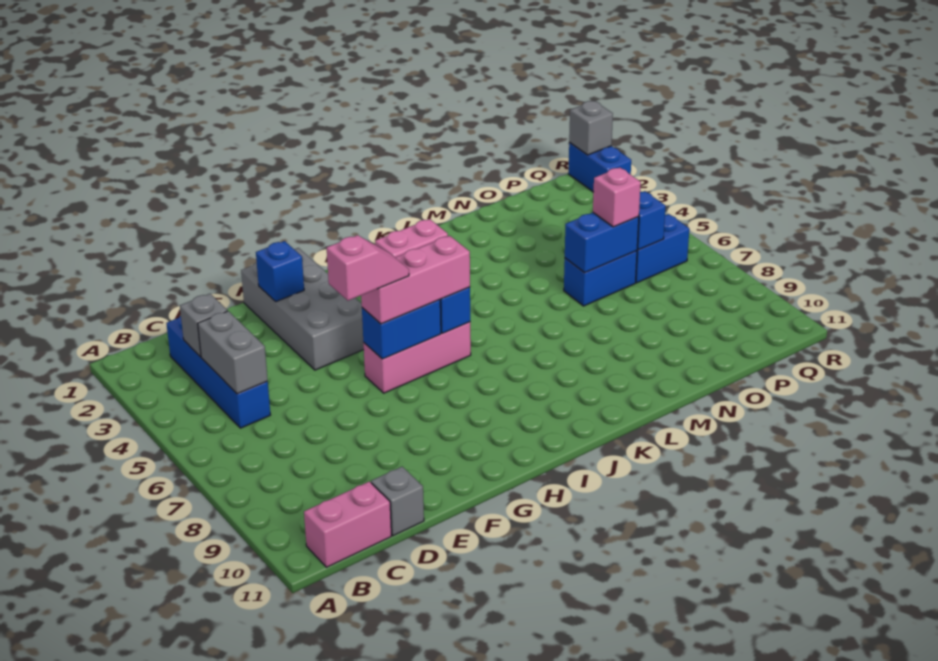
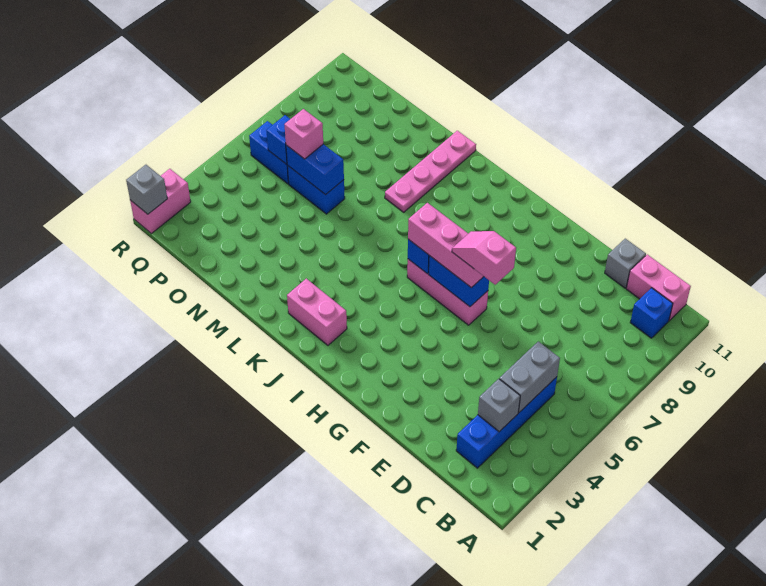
grey 2x4 brick [241,248,364,370] -> none
blue 1x1 brick [256,241,304,302] -> blue 1x1 brick moved to [630,288,673,338]
none -> pink 1x4 plate [385,131,476,212]
blue 1x2 brick [568,143,631,192] -> pink 1x2 brick [130,169,191,233]

